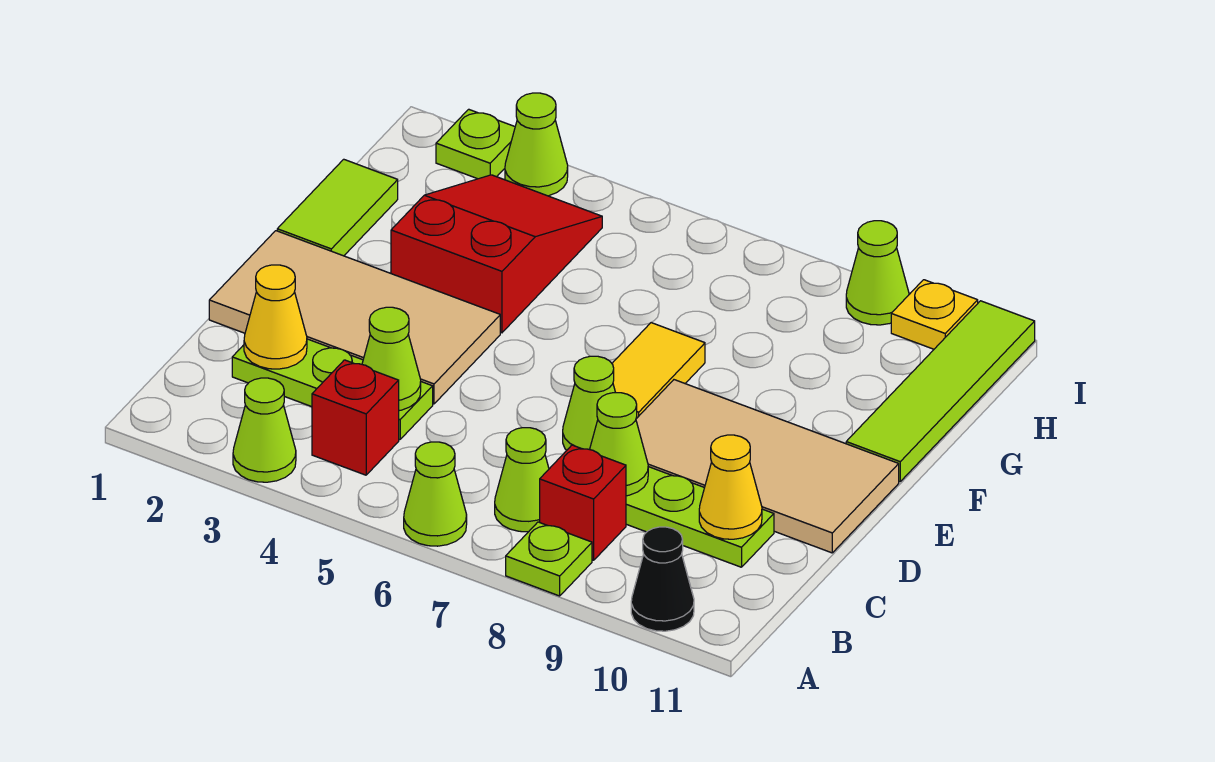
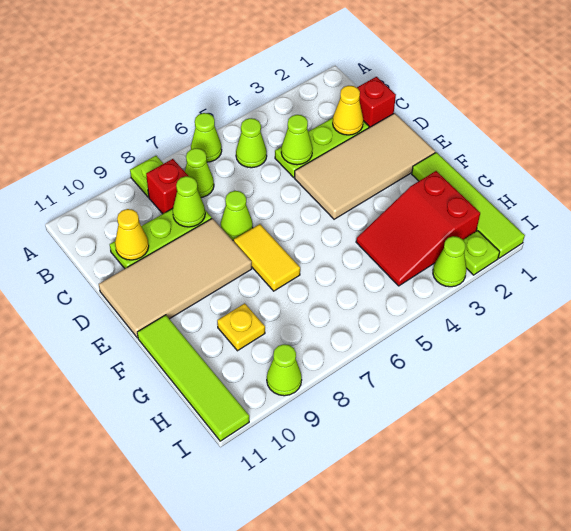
lime 1x1 cone [233,378,296,482] -> lime 1x1 cone moved to [236,118,267,168]
black 1x1 cone [631,527,694,631] -> none
red 1x1 brick [312,360,399,475] -> red 1x1 brick moved to [357,77,396,128]
lime 1x2 tile [277,159,398,256] -> lime 1x4 tile [412,152,525,258]
red 2x3 slope [391,175,602,333] -> red 2x3 slope turned to [356,171,480,286]
yellow 1x1 plate [891,280,978,349] -> yellow 1x1 plate moved to [217,303,265,351]

